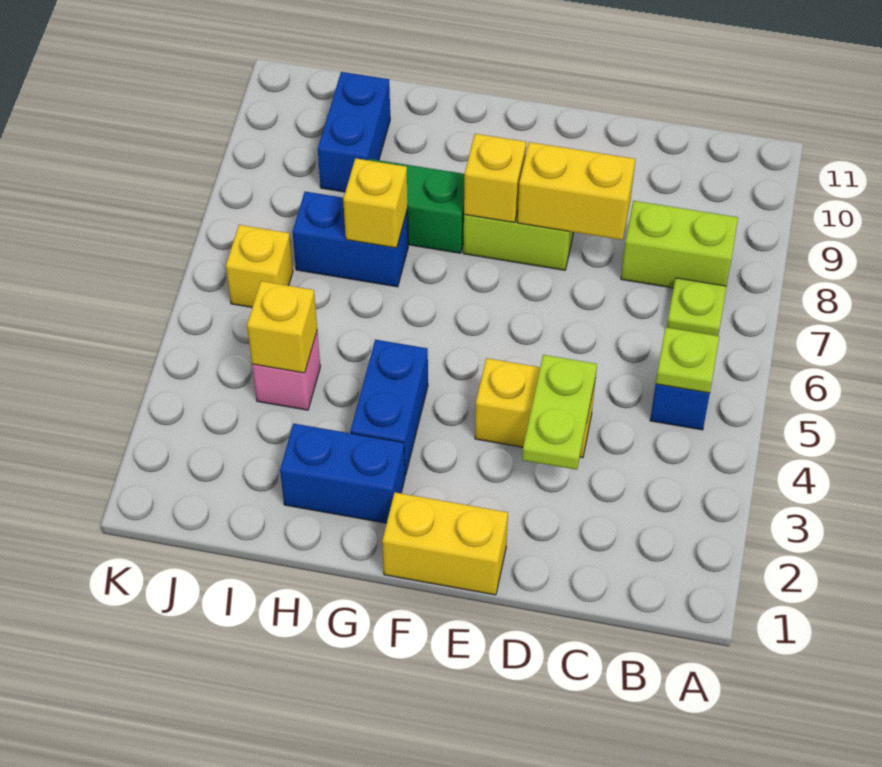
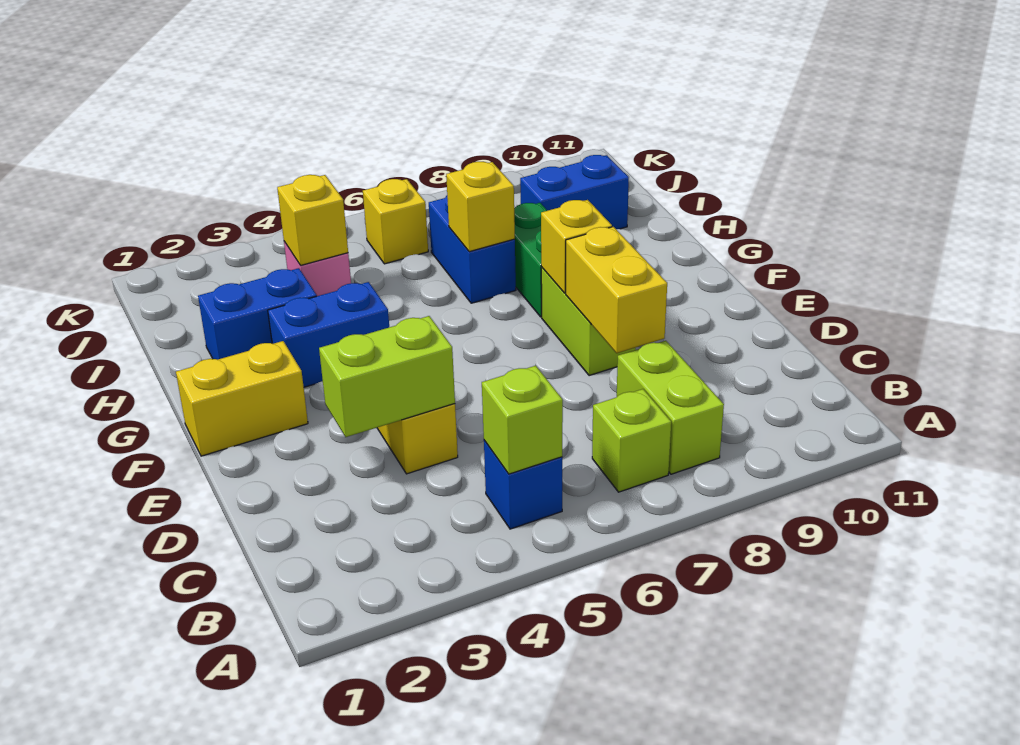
lime 1x1 plate [656,327,719,393] -> lime 1x1 brick [482,366,563,474]
lime 1x1 plate [667,278,727,336] -> lime 1x1 brick [592,389,671,492]
lime 1x2 plate [522,355,597,470] -> lime 1x2 brick [319,316,455,437]
yellow 1x2 brick [382,492,508,595] -> yellow 1x2 brick turned to [176,341,308,456]
blue 1x2 brick [280,424,405,523] -> blue 1x2 brick turned to [198,268,317,359]

